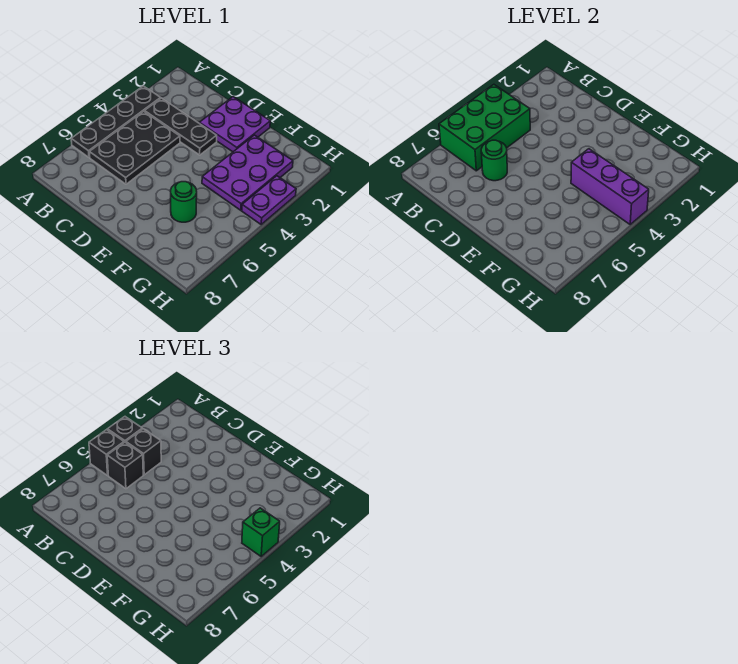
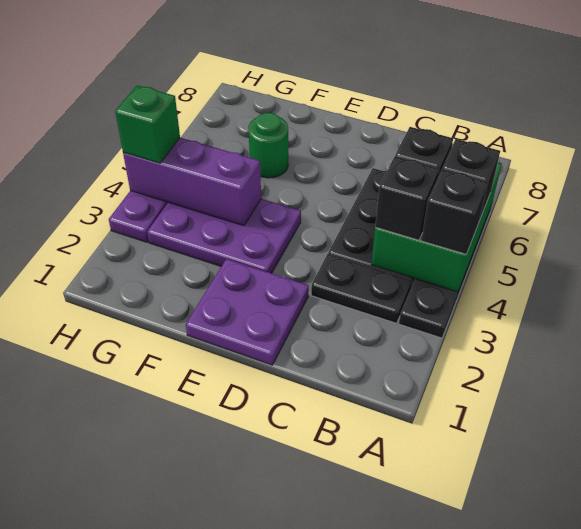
black 1x3 plate [145,98,217,155] -> black 1x2 plate [311,254,412,323]
green 1x1 round brick [481,140,507,181] -> none
purple 2x3 plate [202,135,293,210] -> purple 2x3 plate turned to [147,199,301,273]

